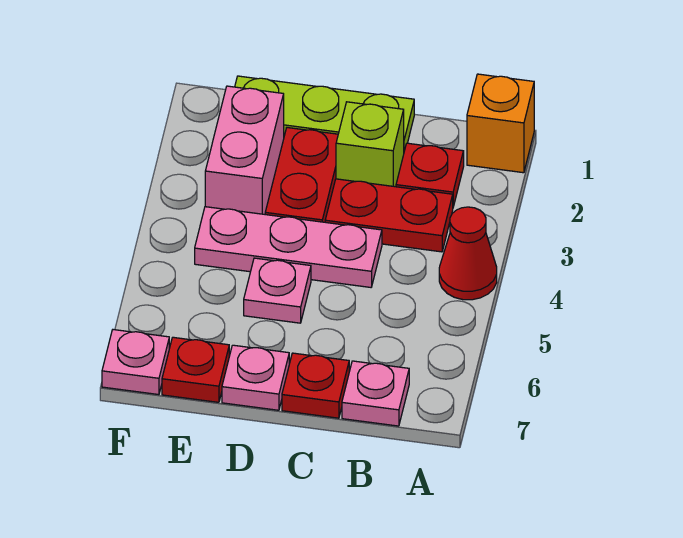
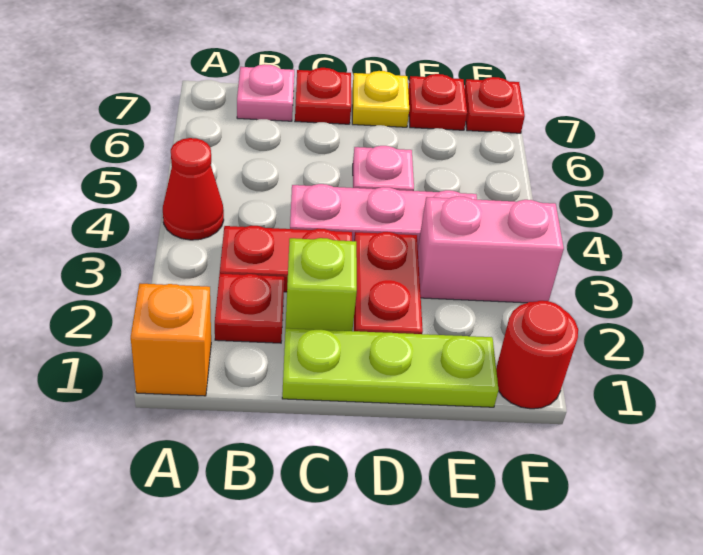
pink 1x1 plate [222,345,289,410] -> yellow 1x1 plate [352,71,409,127]
pink 1x2 brick [205,86,284,214] -> pink 1x2 brick turned to [418,196,564,303]
none -> red 1x1 round brick [496,301,578,409]
pink 1x1 plate [102,330,169,395] -> red 1x1 plate [465,77,525,133]

